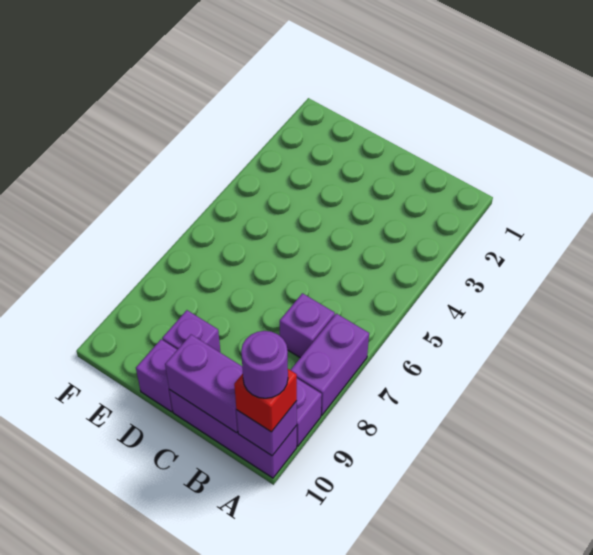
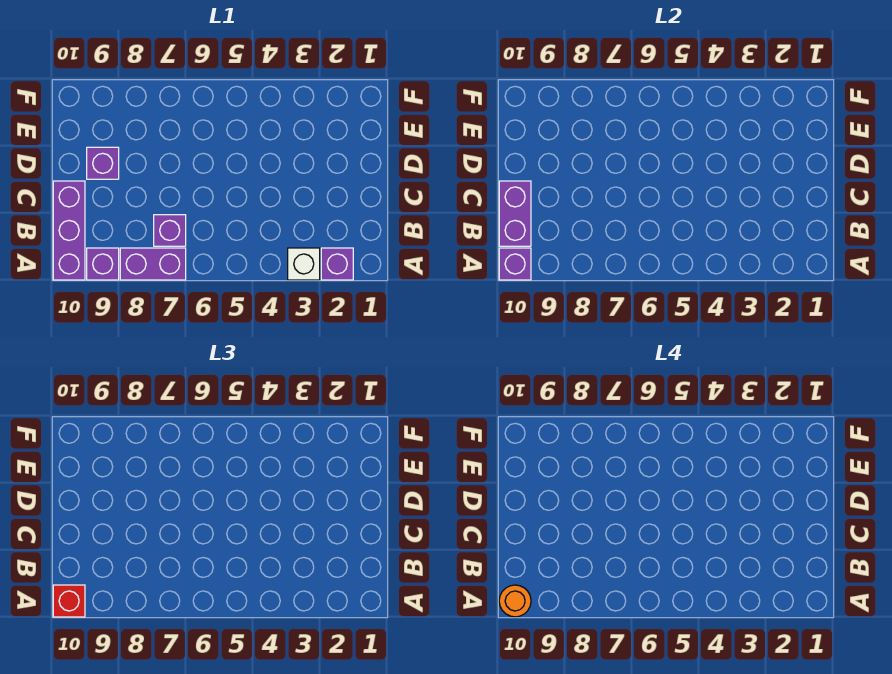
none -> white 1x1 brick [288,248,320,280]
purple 1x1 round brick [241,331,288,398] -> orange 1x1 round brick [499,585,531,617]
purple 1x1 brick [136,339,177,412] -> purple 1x1 brick moved to [321,248,353,280]

